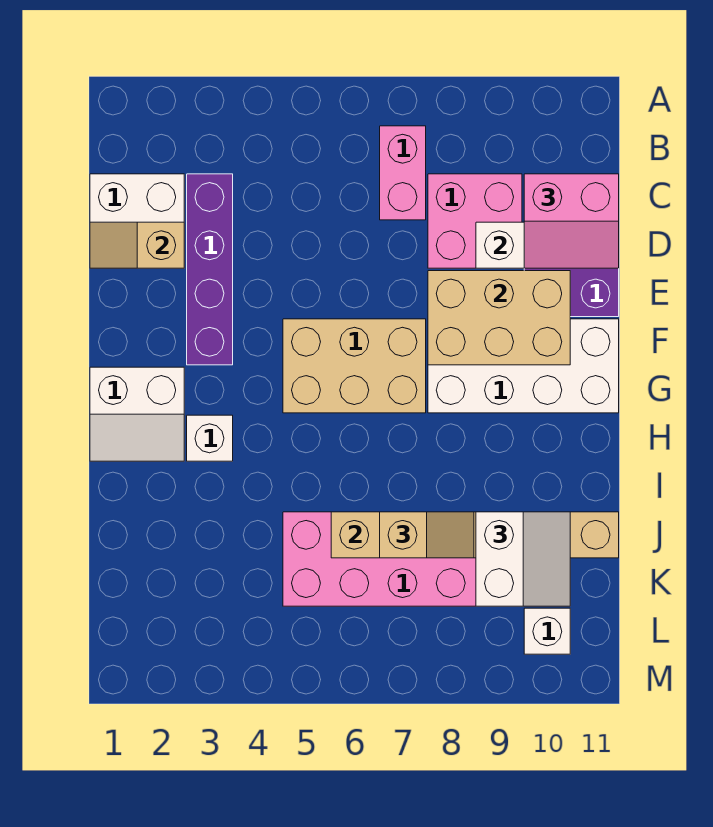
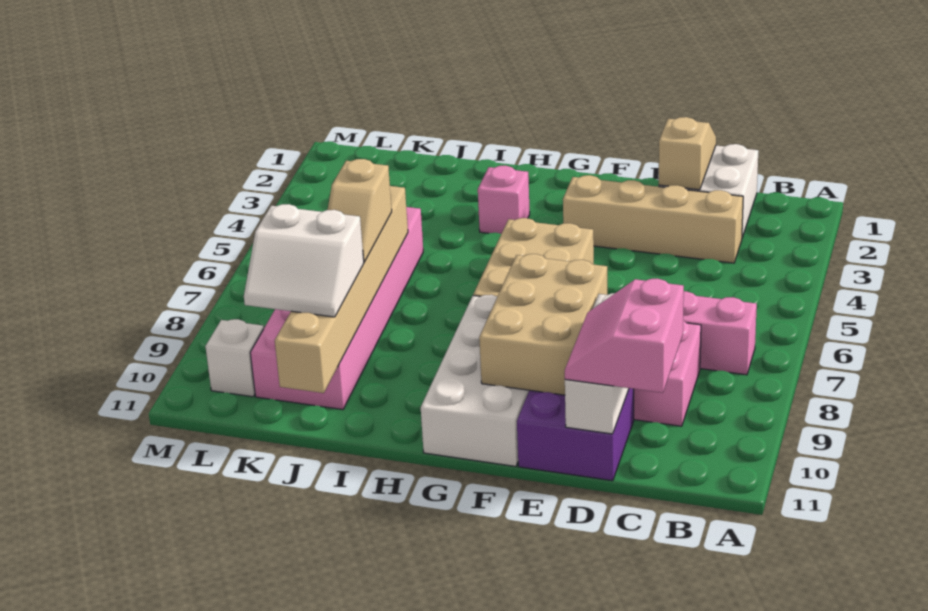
purple 1x4 brick [187,174,233,365] -> tan 1x4 brick [563,175,743,263]
white 2x2 slope [90,367,184,461] -> none
white 1x1 brick [187,415,233,461] -> pink 1x1 brick [478,166,530,234]

